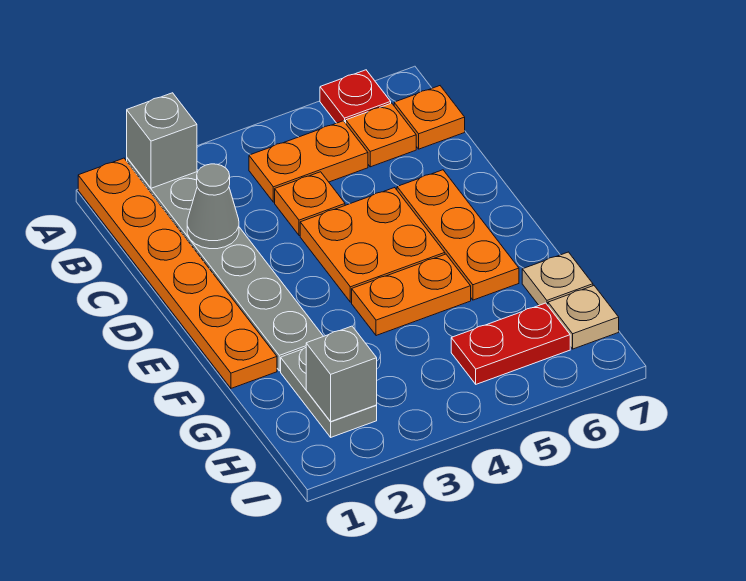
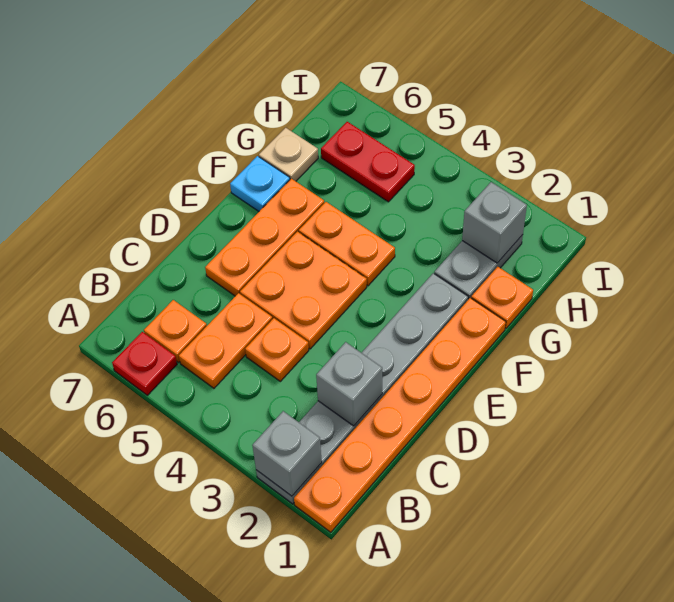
orange 1x2 plate [249,121,368,202] -> orange 1x2 plate turned to [179,293,272,388]
orange 1x1 plate [394,86,465,149] -> orange 1x1 plate moved to [471,267,533,328]
grey 1x1 cone [187,164,239,249] -> grey 1x1 brick [316,342,382,426]
none -> cyan 1x1 plate [230,156,290,211]
tan 1x1 plate [548,286,619,349] -> none

